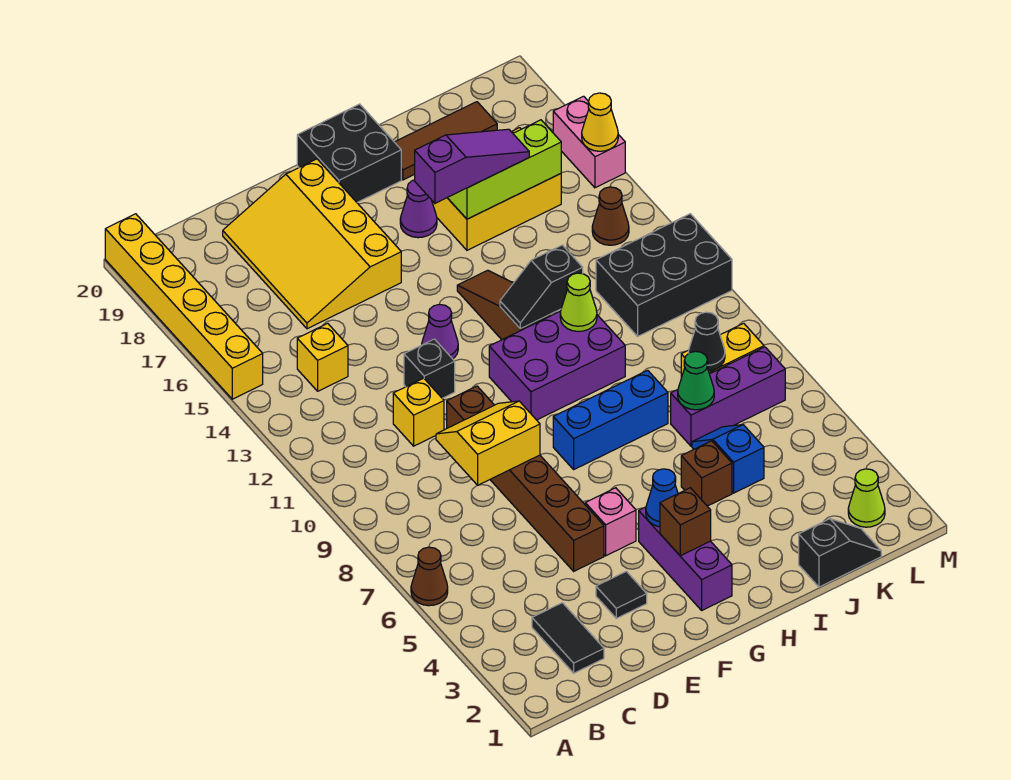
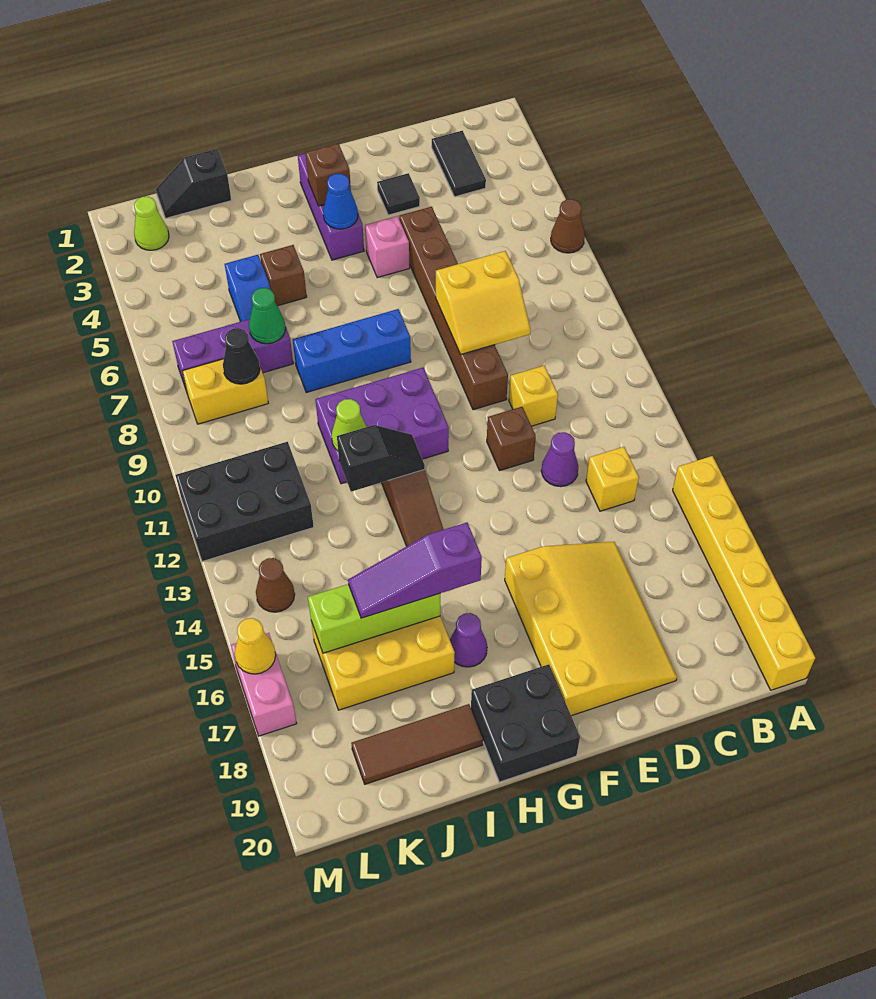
black 1x1 brick [404,339,455,398] -> brown 1x1 brick [487,407,536,471]
purple 1x1 cone [422,304,458,359] -> purple 1x1 cone moved to [541,432,578,487]

